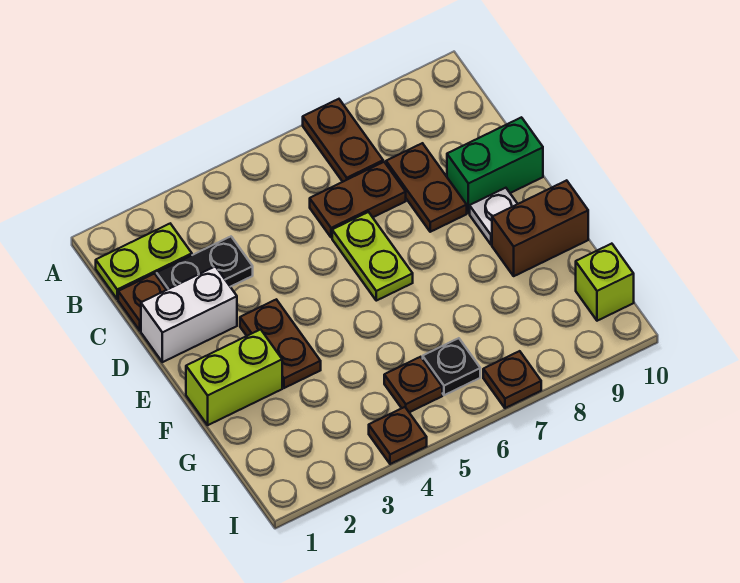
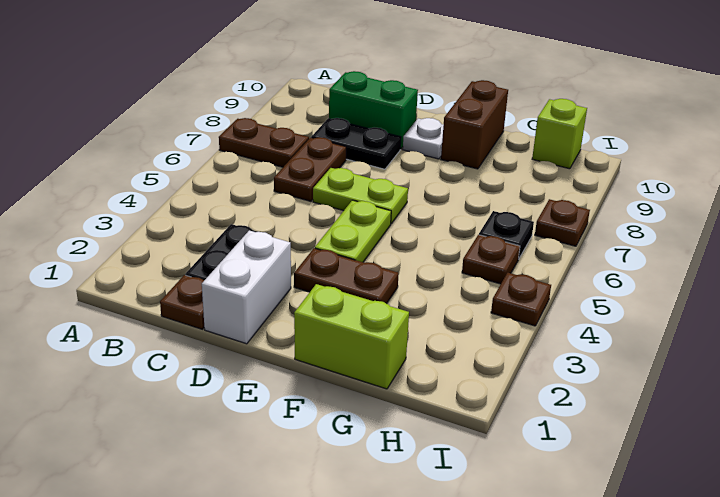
lime 1x2 plate [96,224,192,299] -> lime 1x2 plate moved to [315,200,391,262]
brown 1x2 plate [386,143,467,232] -> black 1x2 plate [311,118,401,169]
green 1x2 brick [447,117,543,213] -> green 1x2 brick turned to [329,71,418,149]
lime 1x2 brick [186,329,282,425] -> lime 1x2 brick turned to [294,284,409,389]

